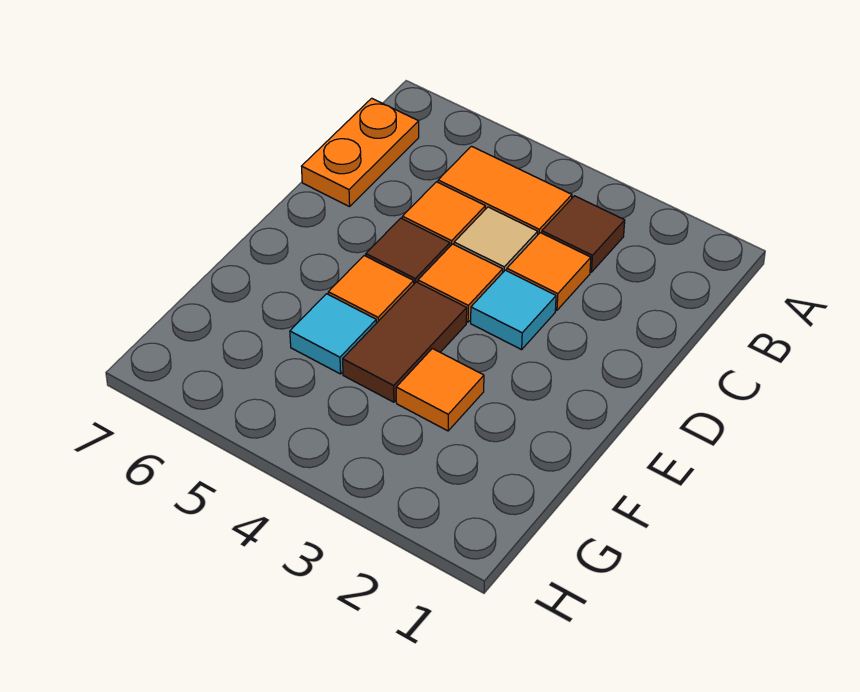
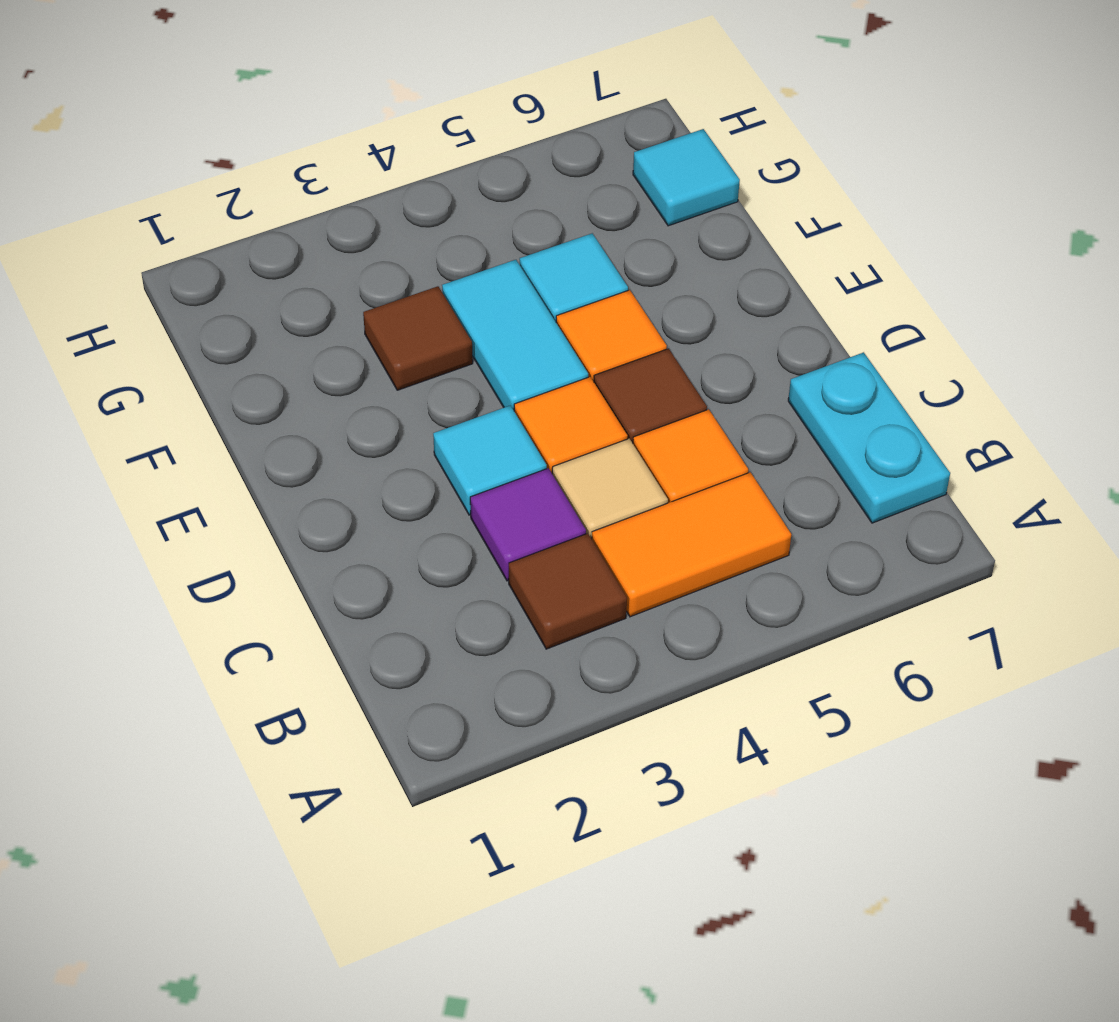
orange 1x2 plate [301,98,419,207] -> cyan 1x2 plate [788,352,950,523]
orange 1x1 tile [507,233,591,310] -> purple 1x1 tile [470,468,586,581]
brown 1x2 tile [343,282,467,402] -> cyan 1x2 tile [442,260,588,410]
orange 1x1 tile [396,348,484,431] -> brown 1x1 tile [363,286,473,390]
none -> cyan 1x1 tile [633,129,740,226]

